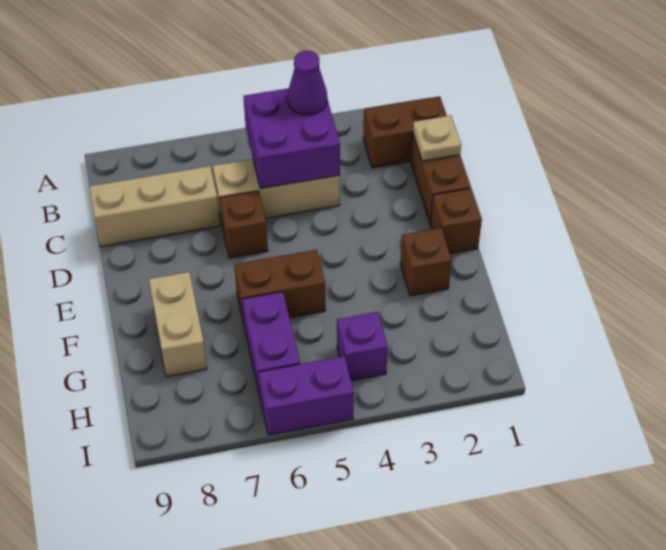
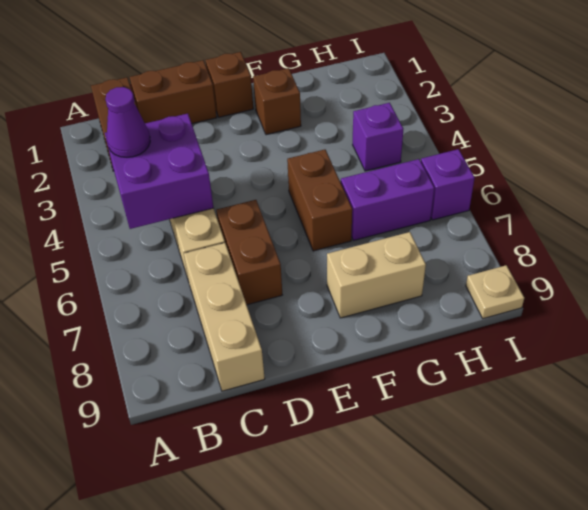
tan 1x1 plate [413,115,461,161] -> tan 1x1 plate moved to [466,265,524,319]
brown 1x1 brick [220,191,268,258] -> brown 1x2 brick [216,200,282,305]
purple 1x2 brick [258,356,354,435] -> purple 1x1 brick [421,149,475,220]

